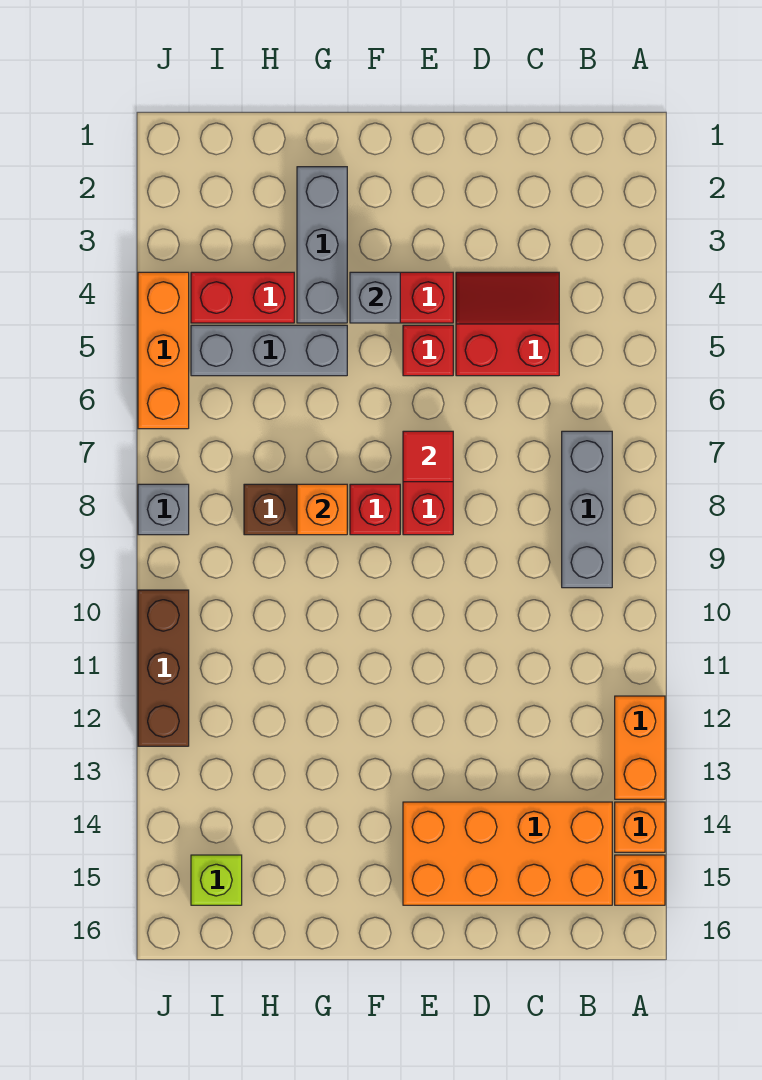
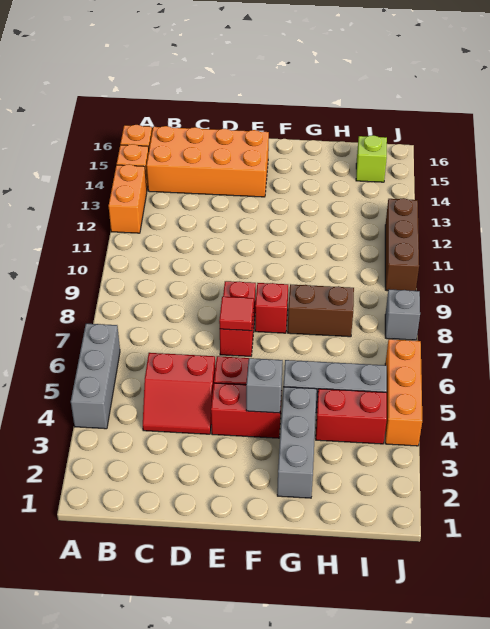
grey 1x3 brick [562,431,612,588] -> grey 1x3 brick moved to [71,324,120,429]
orange 1x1 brick [297,484,347,535] -> none

